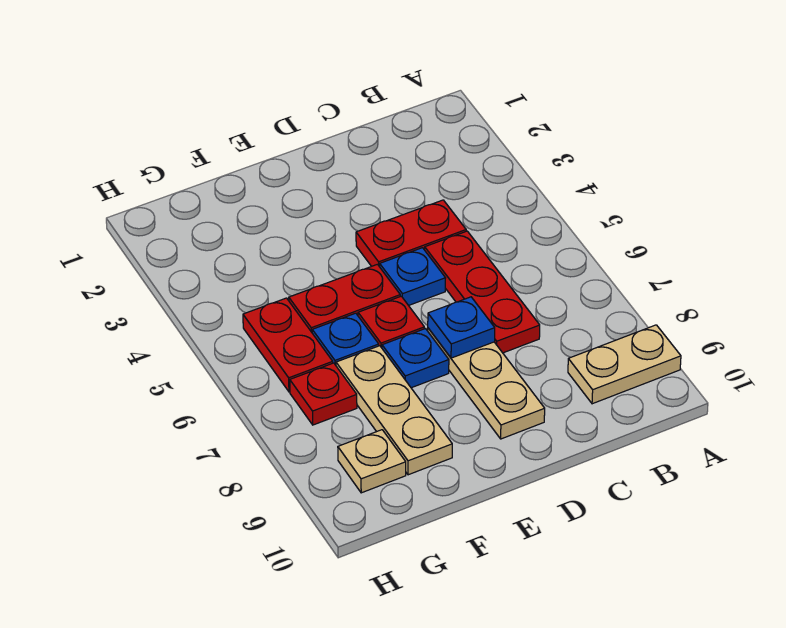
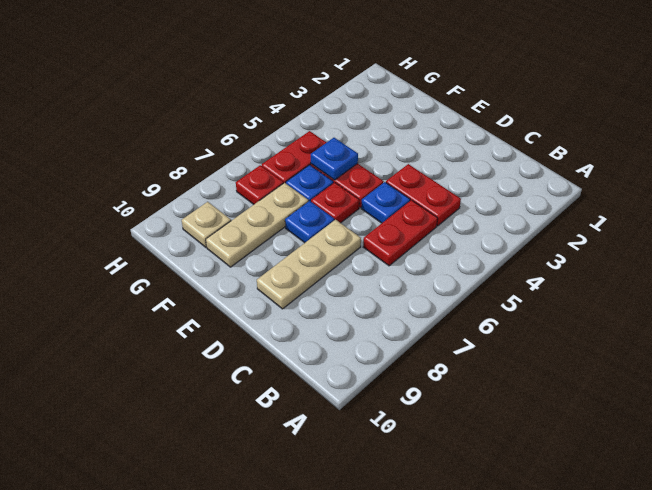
tan 1x2 plate [568,325,681,404] -> none
red 1x3 plate [425,231,540,353] -> red 1x2 plate [363,200,438,266]
blue 1x1 plate [428,297,495,358] -> blue 1x1 plate moved to [311,138,358,180]

